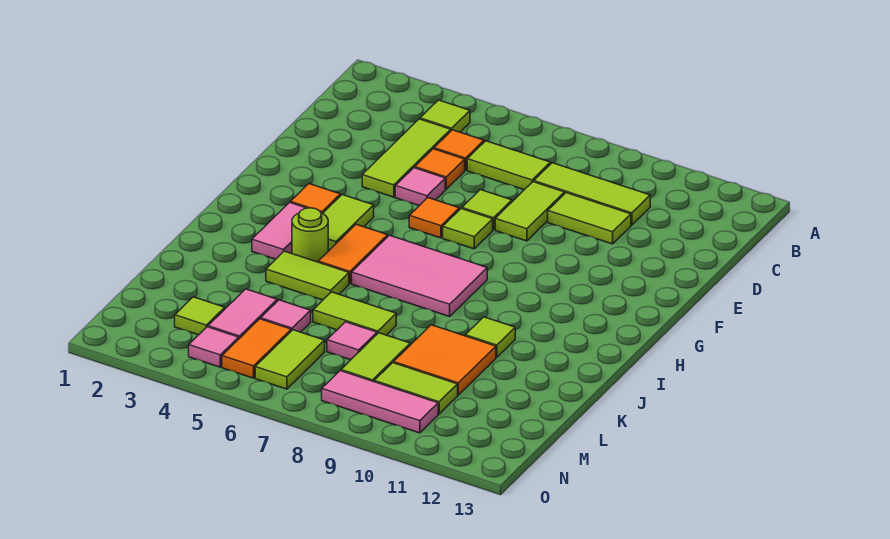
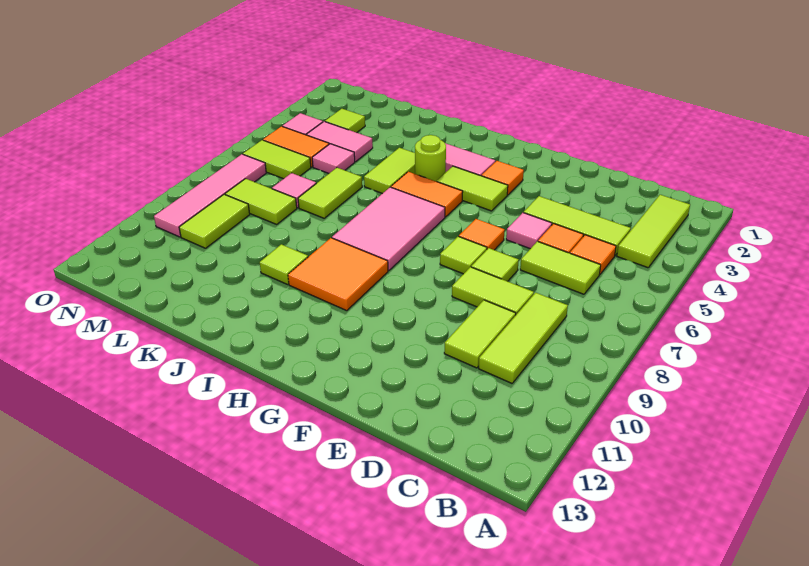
lime 1x1 tile [420,100,470,132] -> lime 1x3 tile [617,195,690,268]
lime 1x2 tile [467,141,551,190] -> lime 1x2 tile turned to [520,241,601,294]
orange 2x2 tile [394,325,496,395] -> orange 2x2 tile moved to [288,238,388,311]
pink 1x3 tile [322,371,438,433] -> pink 1x4 tile [154,154,266,237]

